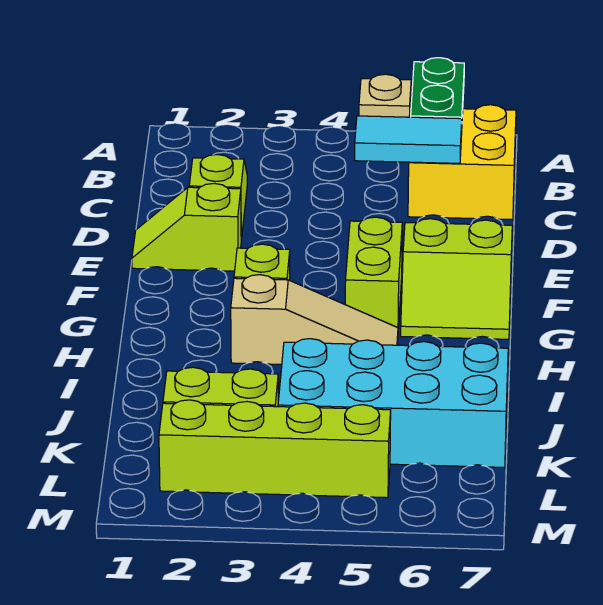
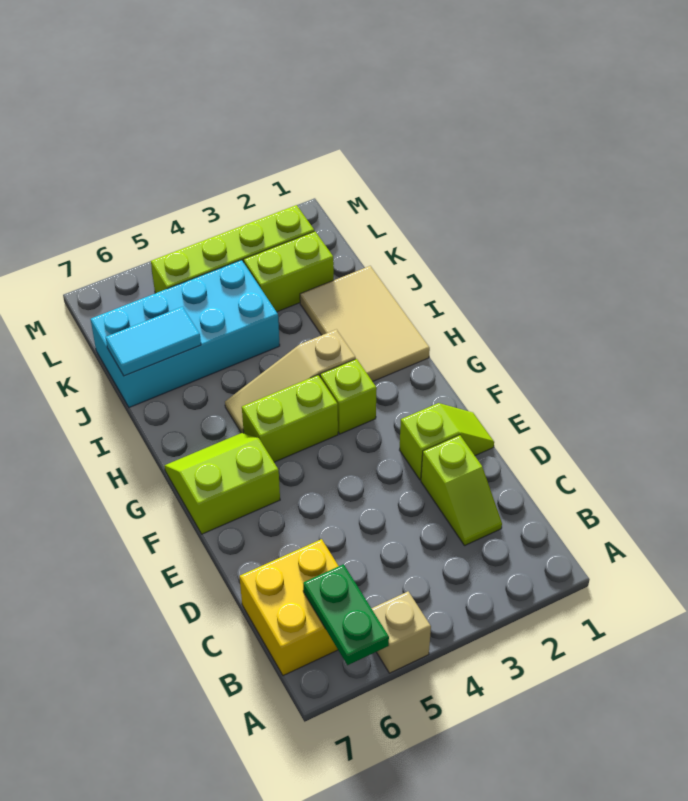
cyan 1x2 tile [355,116,462,163] -> cyan 1x2 tile moved to [106,307,201,376]
lime 1x2 brick [345,217,402,329] -> lime 1x2 brick turned to [242,375,338,462]
none -> tan 2x3 tile [300,266,430,382]

